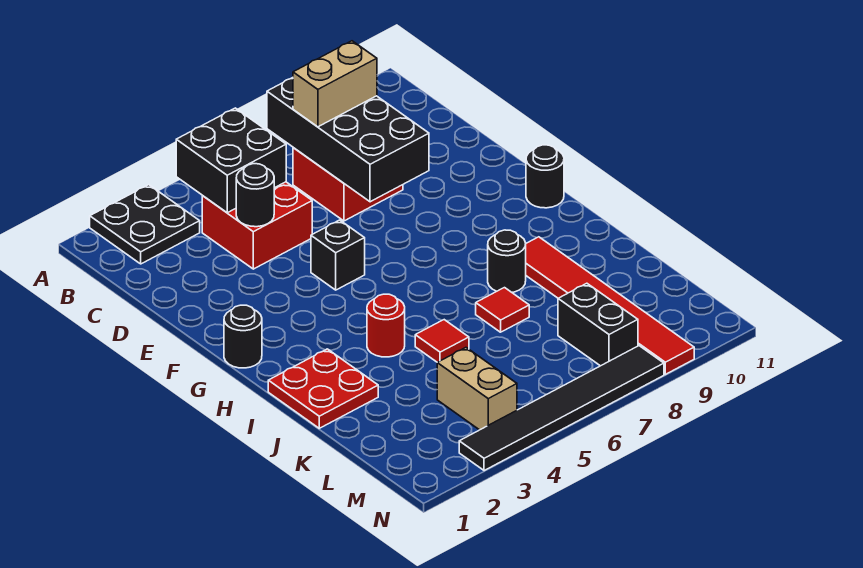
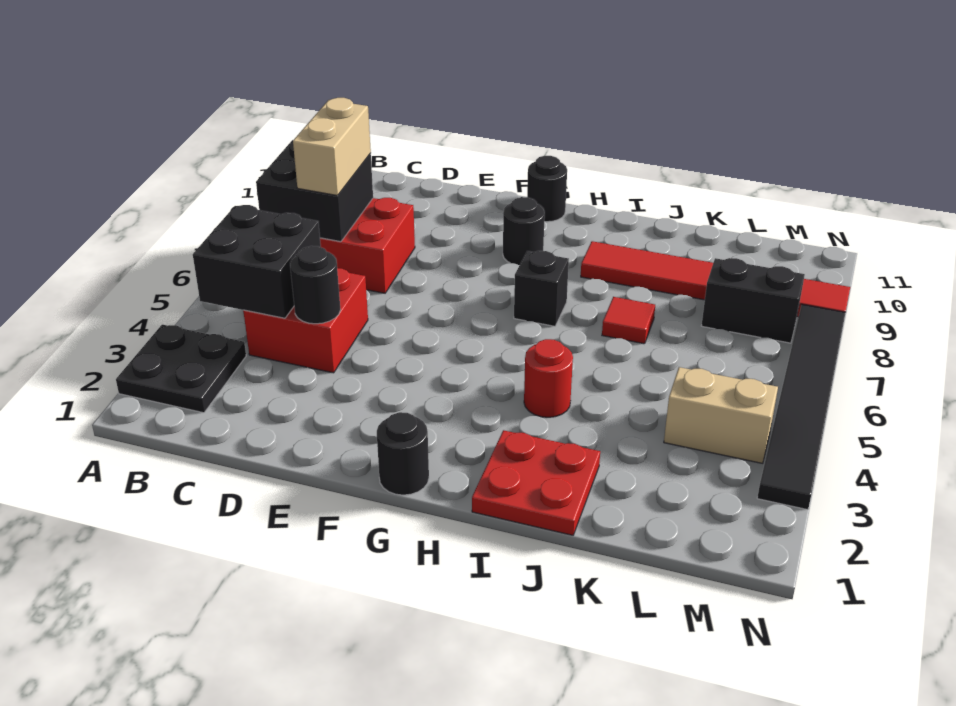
black 2x4 brick [267,78,429,202] -> black 2x2 brick [256,140,373,242]
black 1x1 brick [311,220,365,290] -> black 1x1 brick moved to [514,251,569,326]
black 1x1 round brick [488,230,526,292] -> black 1x1 round brick moved to [503,197,545,265]
red 1x1 tile [415,320,469,362] -> none

